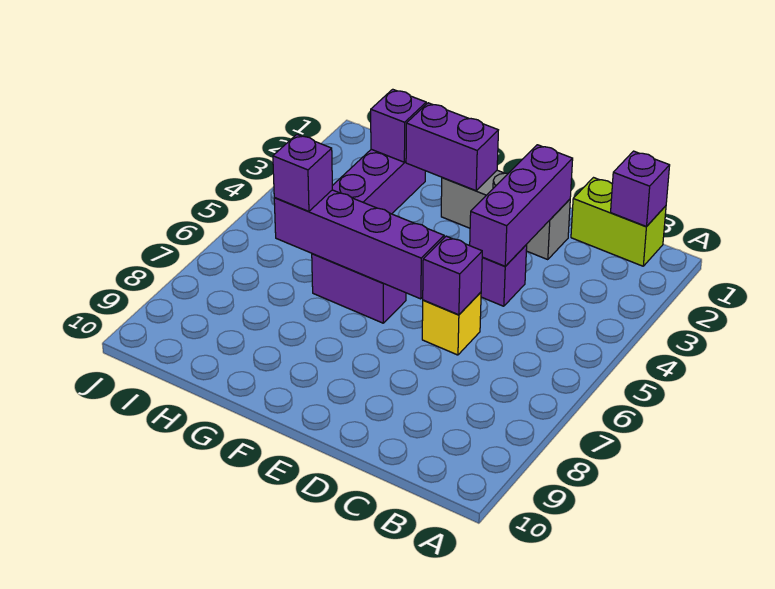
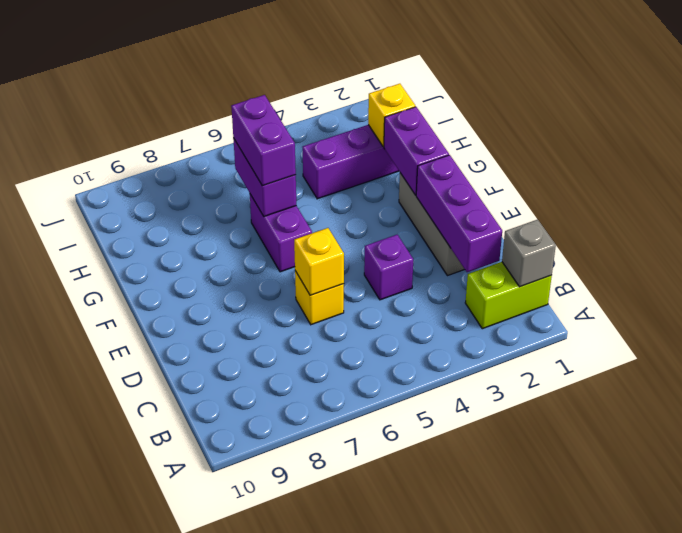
lime 1x2 brick [571,178,666,266] -> lime 1x2 brick turned to [465,262,552,329]
purple 1x1 brick [611,151,670,227] -> grey 1x1 brick [502,220,556,287]
purple 1x3 brick [470,145,573,266] -> purple 1x3 brick turned to [416,155,502,272]
purple 1x1 brick [423,236,483,315] -> yellow 1x1 brick [294,228,344,295]
purple 1x4 brick [274,190,444,299] -> purple 1x2 brick [233,138,296,216]
purple 1x1 brick [371,89,426,162] -> yellow 1x1 brick [368,84,415,147]
purple 1x1 brick [273,135,332,212] -> purple 1x2 brick [231,95,296,186]

